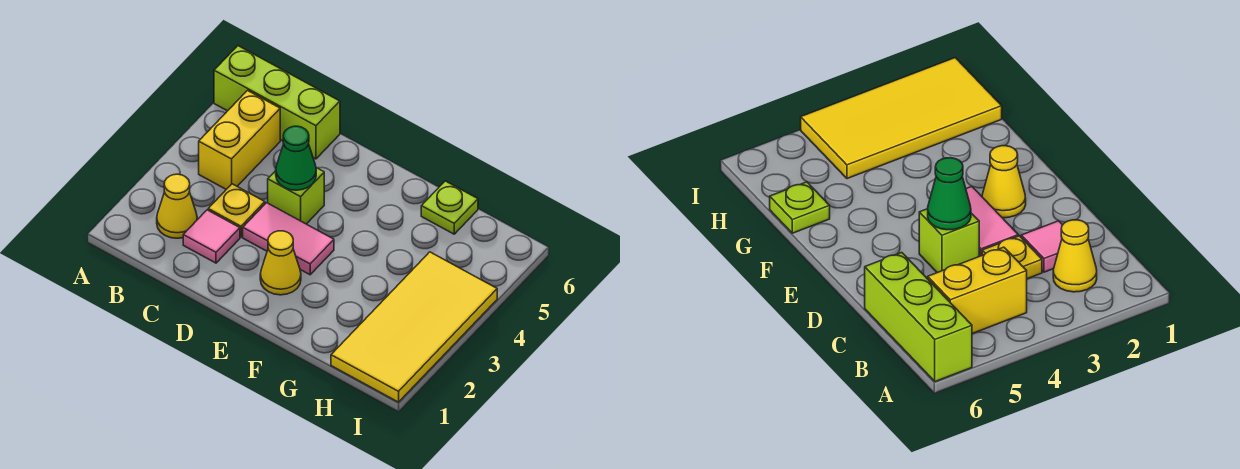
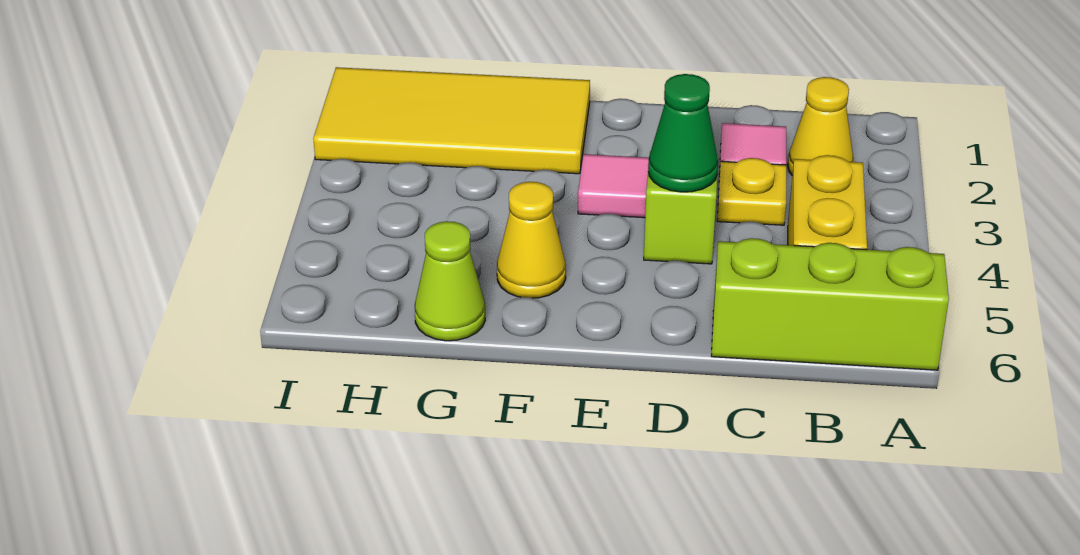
yellow 1x1 cone [260,231,301,295] -> yellow 1x1 cone moved to [497,182,566,298]
lime 1x1 plate [421,181,478,234] -> lime 1x1 cone [415,221,485,341]
yellow 2x4 tile [331,252,497,402] -> yellow 2x4 tile turned to [313,67,590,174]

